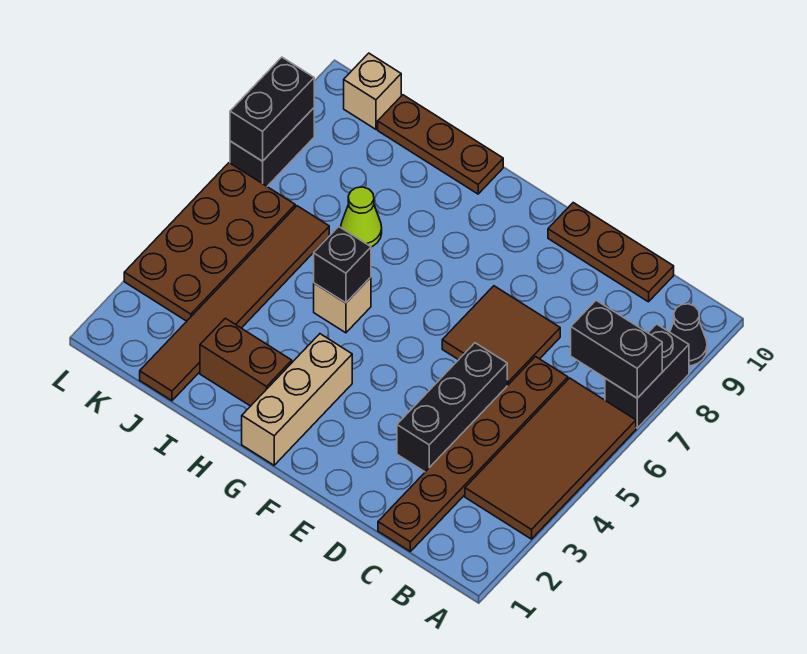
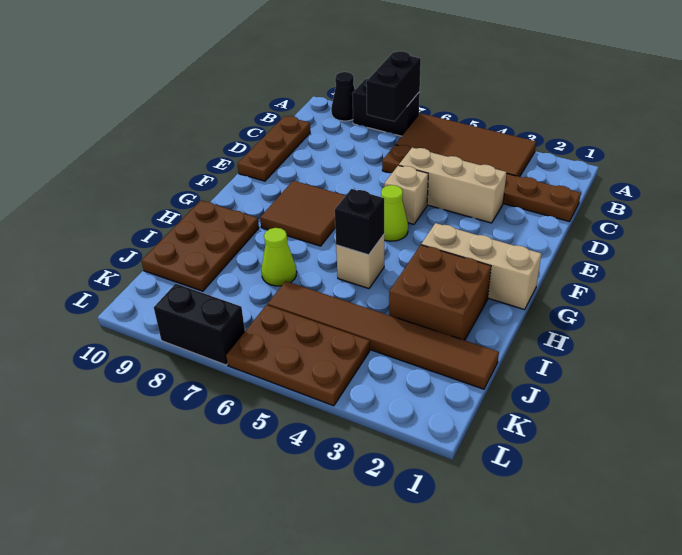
black 1x3 brick [397,343,507,472] -> tan 1x3 brick [399,148,507,223]
brown 2x2 tile [442,286,560,386] -> brown 2x2 tile moved to [260,181,346,246]
none -> lime 1x1 cone [381,185,408,241]
brown 1x2 brick [200,318,292,406] -> brown 2x2 brick [389,245,491,340]
brown 1x3 plate [378,95,503,194] -> brown 2x3 plate [141,201,259,291]
brown 2x4 plate [124,163,295,321] -> brown 2x3 plate [226,305,370,406]
tan 1x1 brick [344,53,401,129] -> tan 1x1 brick moved to [384,165,428,224]
black 1x2 brick [230,57,314,161] -> none

